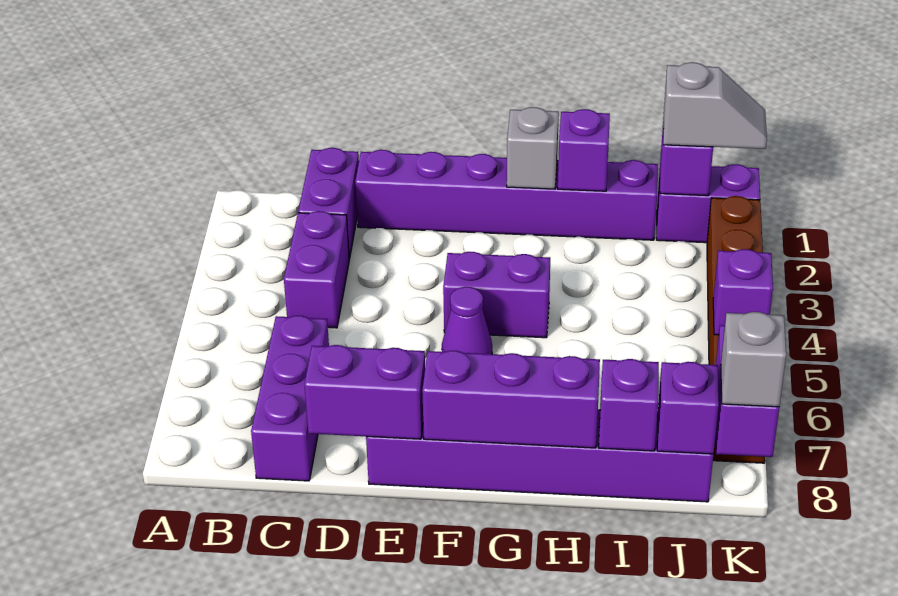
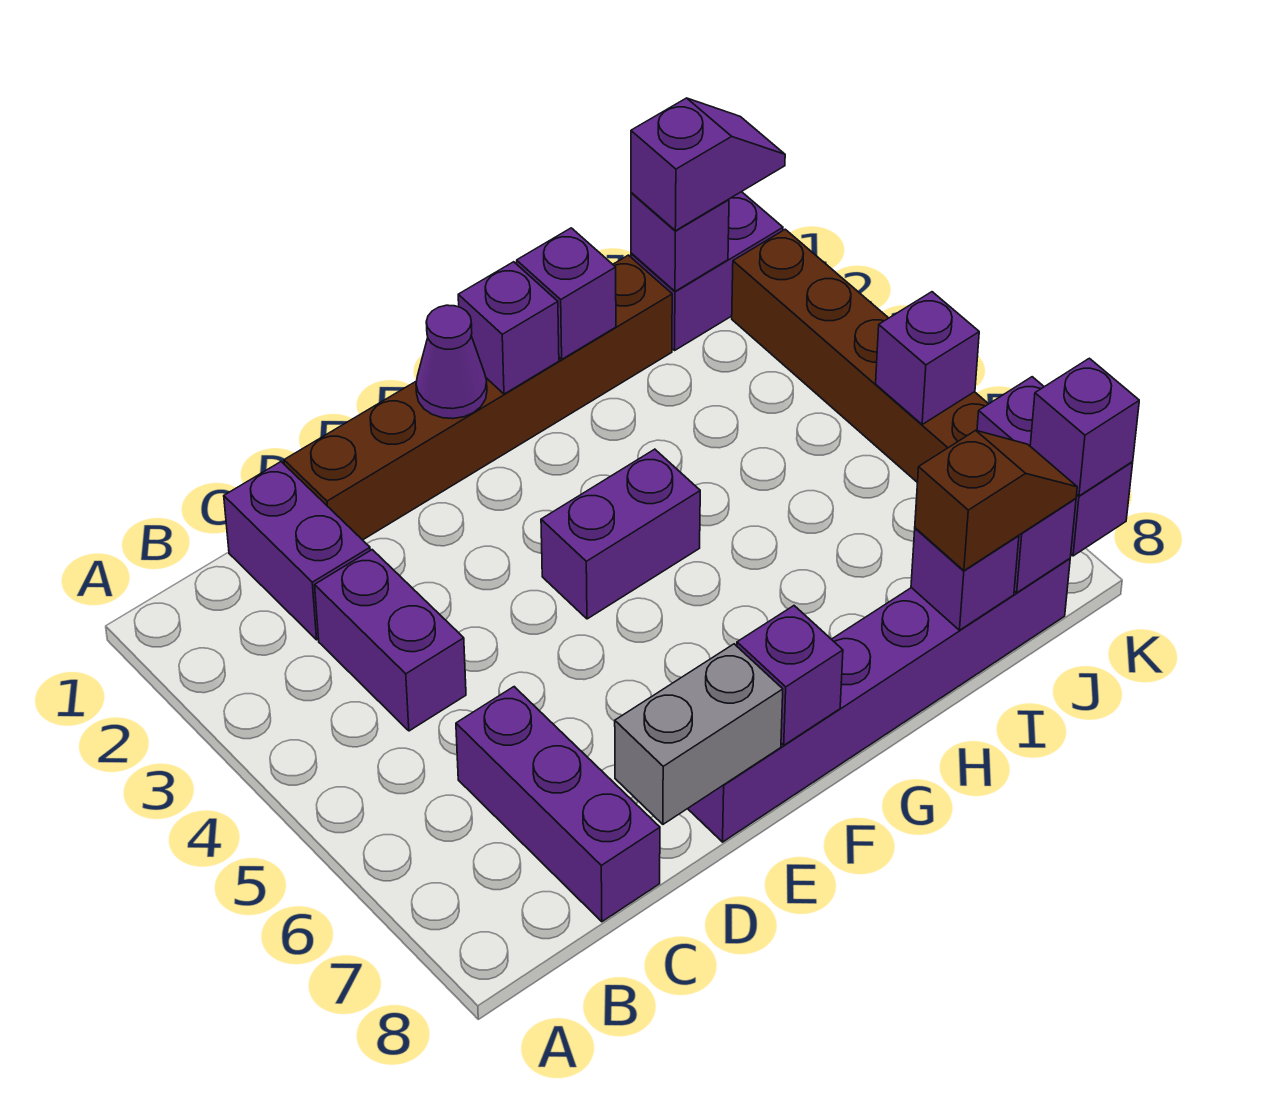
purple 1x6 brick [355,150,658,240] -> brown 1x6 brick [284,255,672,540]
purple 1x2 brick [304,345,425,439] -> grey 1x2 brick [615,644,783,824]
purple 1x1 cone [442,287,492,354] -> purple 1x1 cone moved to [416,305,487,419]
purple 1x3 brick [422,351,600,448] -> purple 1x1 brick [737,606,843,745]
grey 1x1 brick [507,107,559,189] -> purple 1x1 brick [458,262,559,394]
none -> brown 1x2 slope [915,430,1077,571]
grey 1x2 slope [663,62,767,149] -> purple 1x2 slope [631,98,785,231]
grey 1x1 brick [721,312,786,407] -> purple 1x1 brick [1030,358,1139,496]

